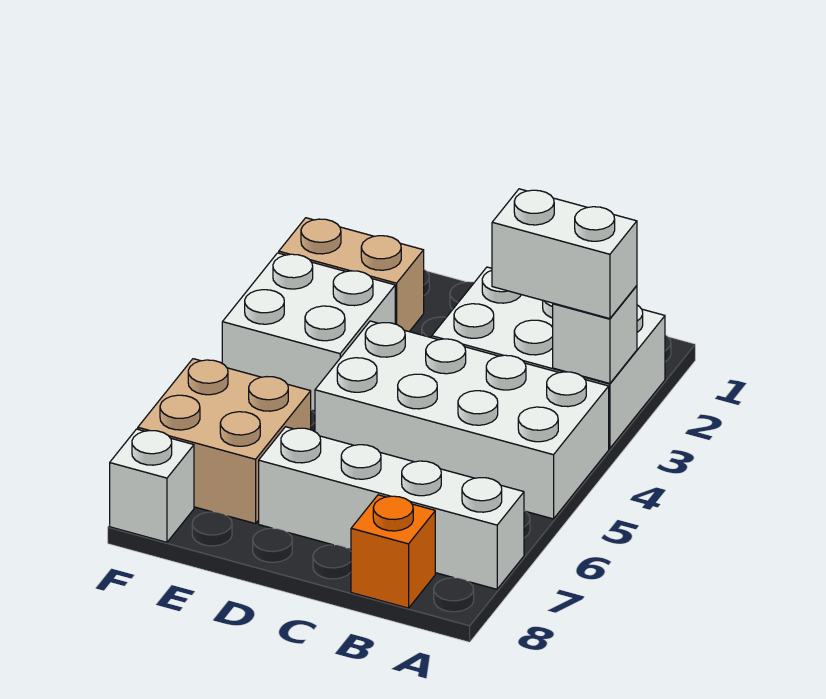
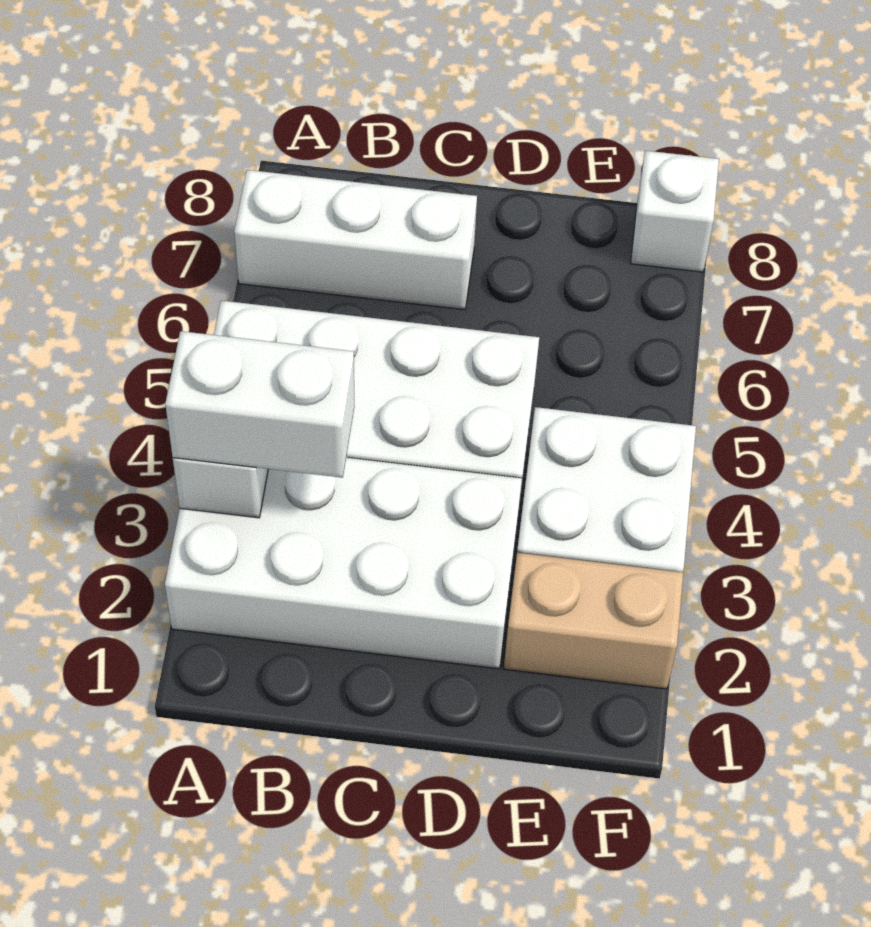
white 2x3 brick [432,267,665,448] -> white 2x4 brick [165,458,522,669]
white 1x4 brick [259,427,524,589] -> white 1x3 brick [234,170,477,310]
orange 1x1 brick [351,495,435,608] -> none
tan 2x2 brick [138,359,311,524] -> none

